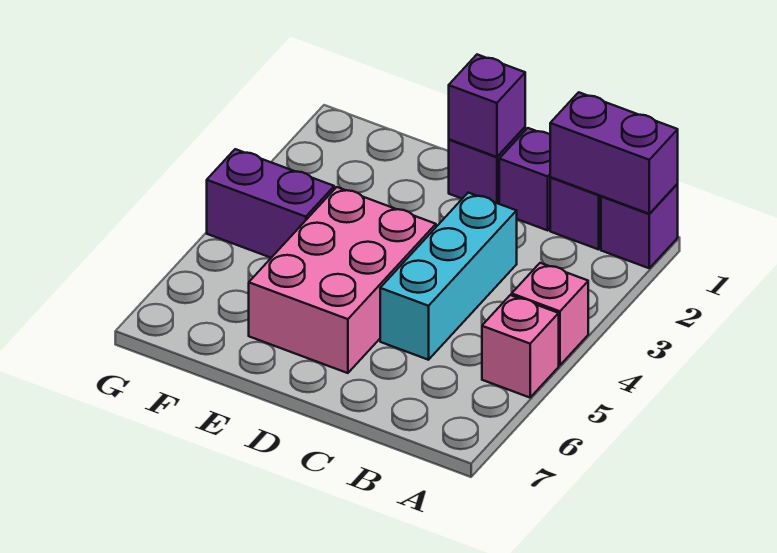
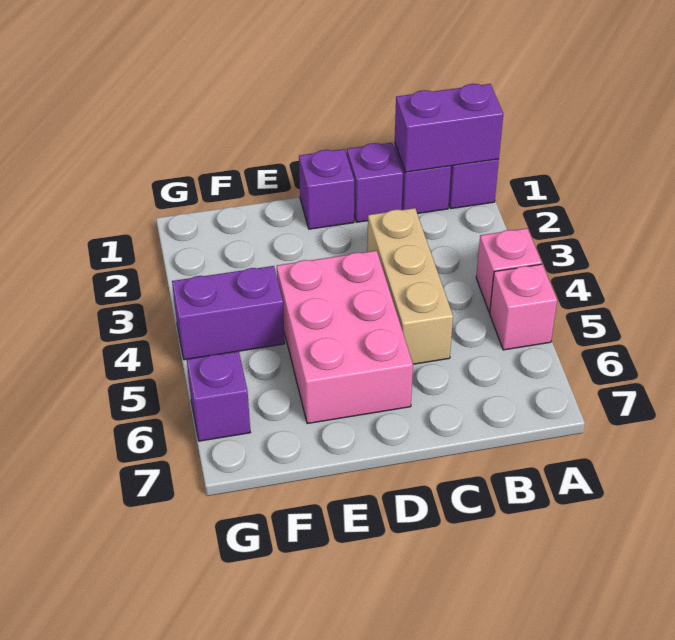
cyan 1x3 brick [380,193,517,360] -> tan 1x3 brick [367,208,453,364]
purple 1x1 brick [449,55,525,157] -> purple 1x1 brick moved to [187,351,250,441]

